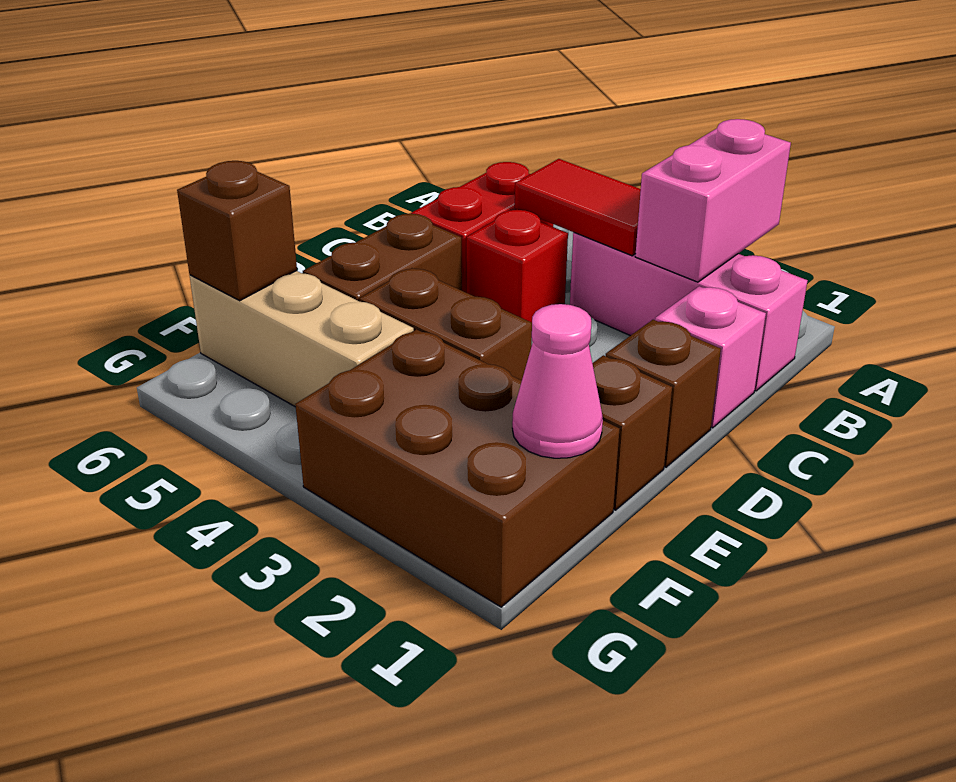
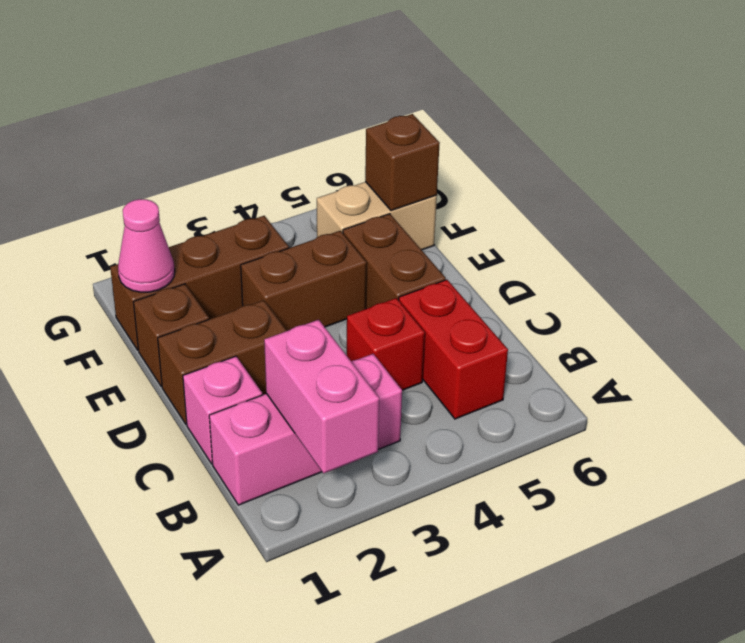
red 1x2 tile [515,159,641,256] -> none
brown 1x1 brick [606,320,721,467] -> brown 1x2 brick [158,300,287,424]
brown 2x3 brick [295,329,619,607] -> brown 1x3 brick [110,216,289,350]
tan 1x3 brick [190,271,414,407] -> tan 1x2 brick [317,182,437,250]

